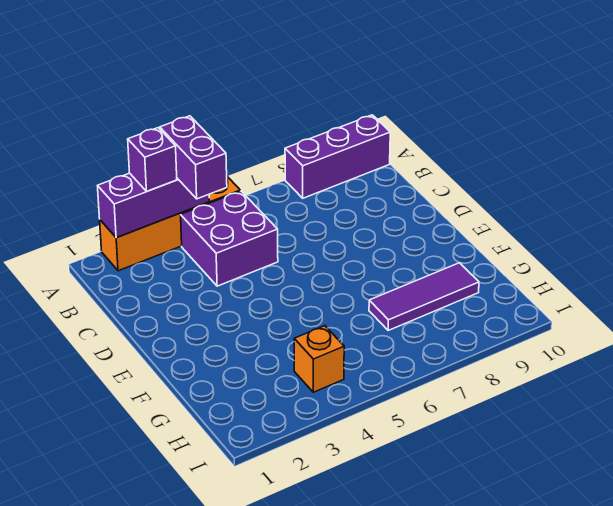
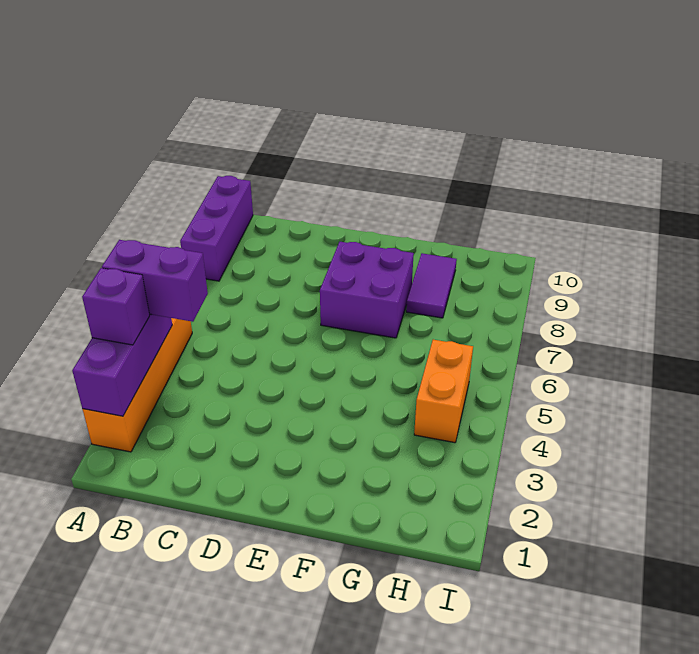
purple 2x2 brick [181,191,278,286] -> purple 2x2 brick moved to [320,242,414,338]
purple 1x3 tile [369,263,479,330] -> purple 1x2 tile [406,253,457,318]
orange 1x1 brick [294,326,344,392] -> orange 1x2 brick [414,340,473,443]

